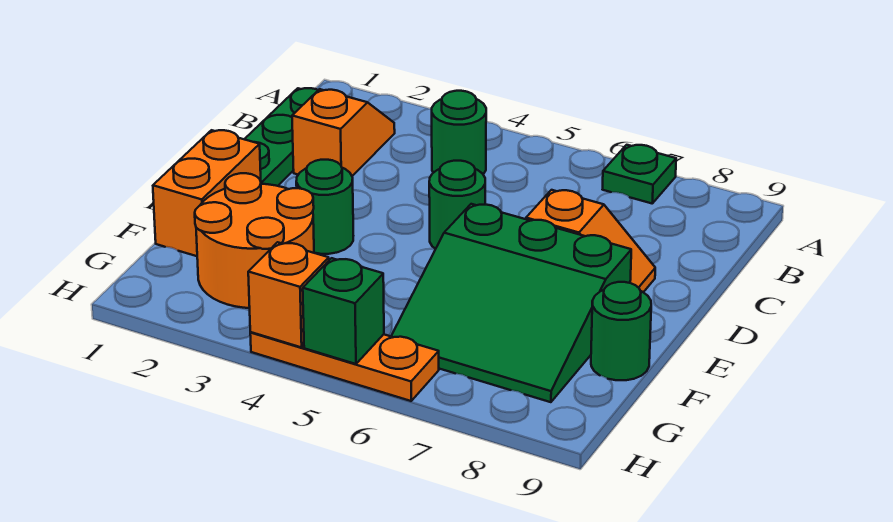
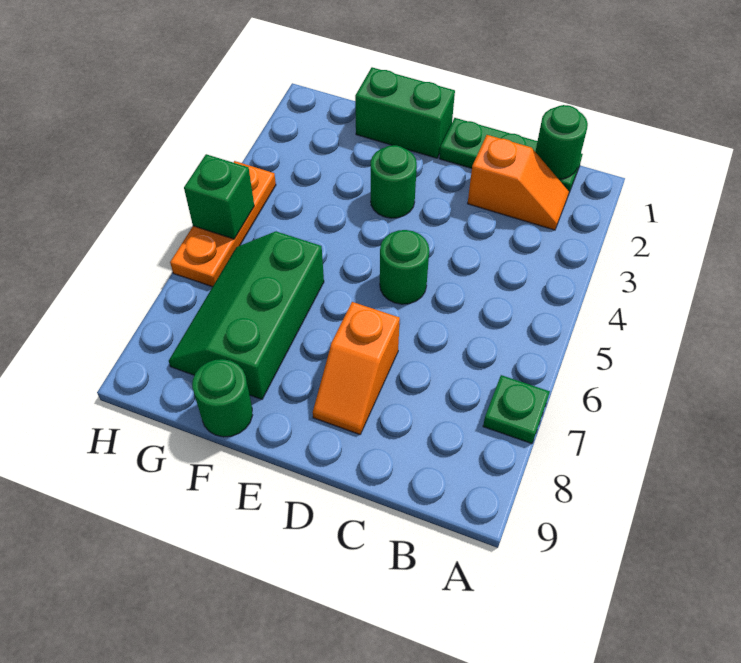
green 1x1 round brick [432,91,486,174] -> green 1x1 round brick moved to [535,105,588,179]
orange 1x2 brick [153,130,261,256] -> green 1x2 brick [355,67,455,158]
green 3x3 slope [391,204,631,402] -> green 2x3 slope [169,231,324,399]
orange 2x2 round brick [195,173,314,308] -> none
orange 1x1 brick [248,242,329,347] -> none

